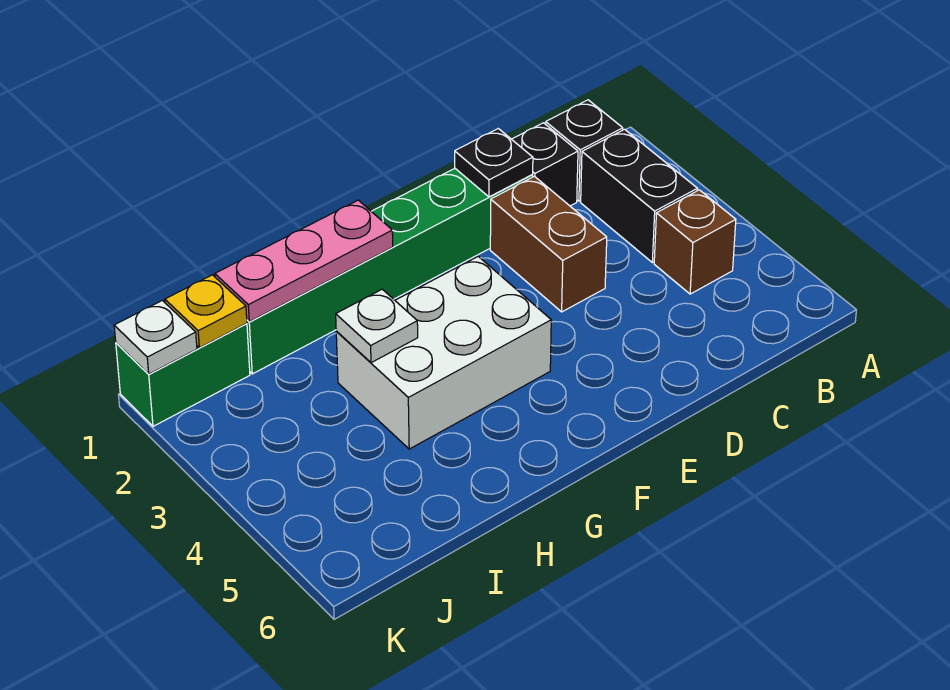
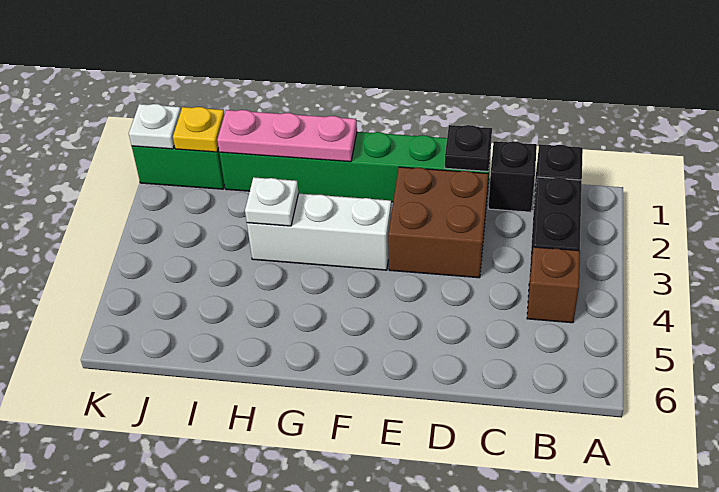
brown 1x2 brick [490,176,607,312] -> brown 2x2 brick [388,167,488,278]
white 2x3 brick [336,256,551,449] -> white 1x3 brick [247,194,391,270]

